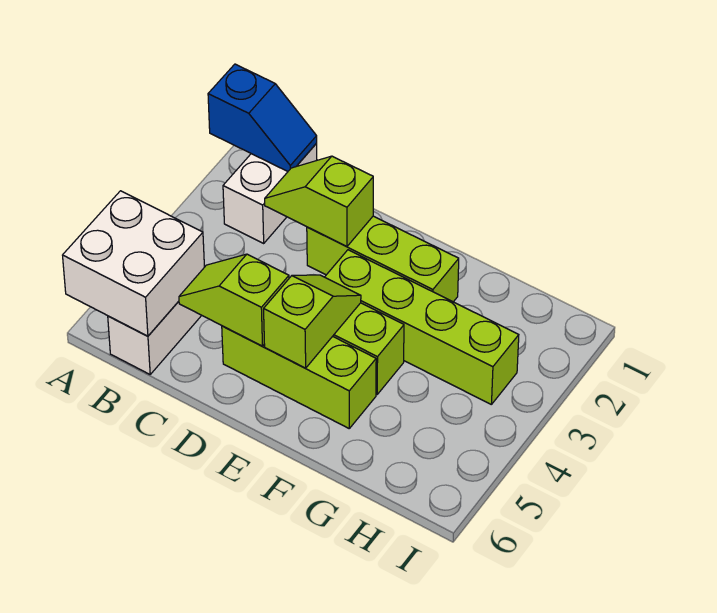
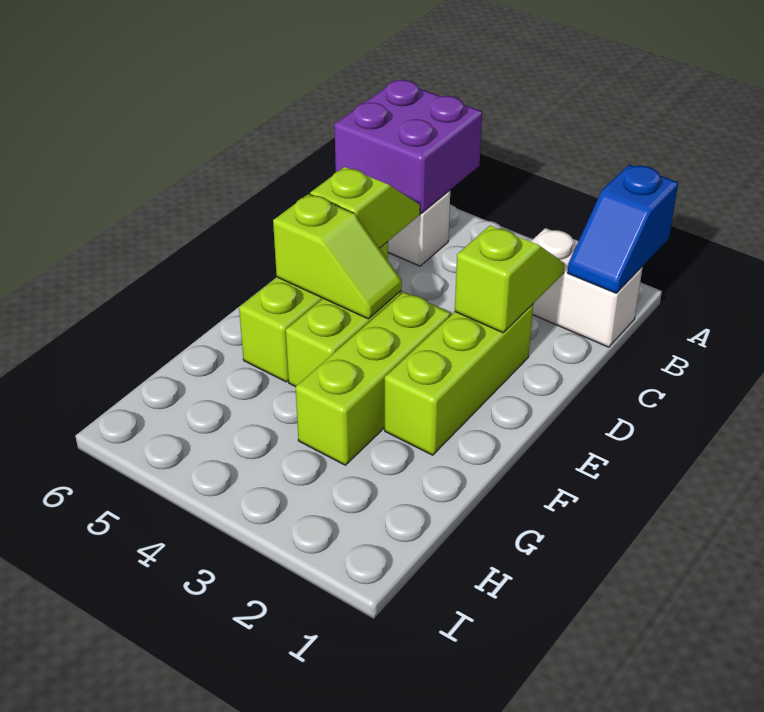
white 2x2 brick [63,191,204,336] -> purple 2x2 brick [334,80,482,213]
lime 1x4 brick [325,250,519,404] -> lime 1x3 brick [296,292,451,465]

